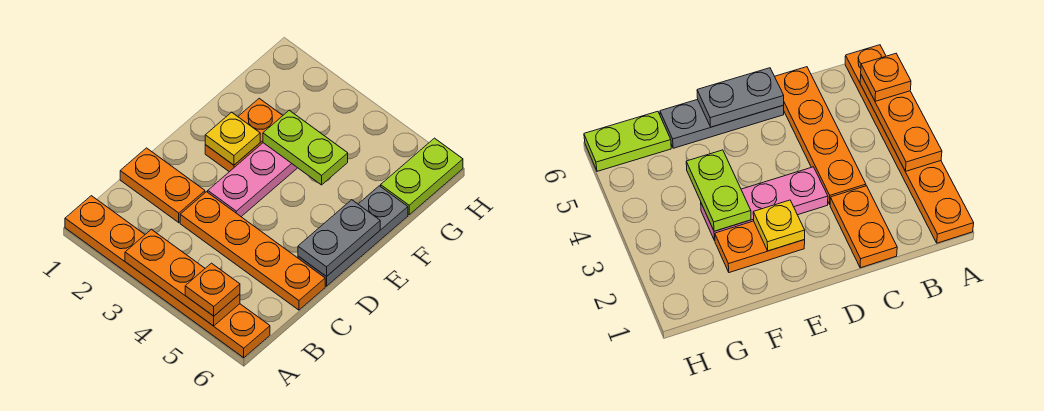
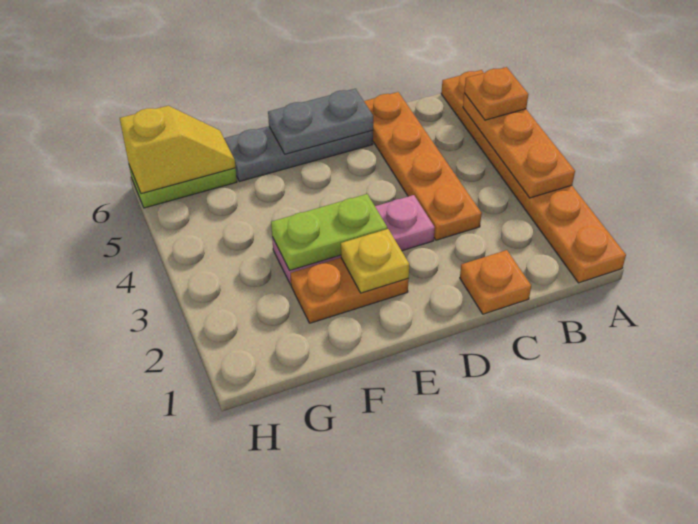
orange 1x2 plate [120,148,205,223] -> orange 1x1 plate [460,250,531,314]
lime 1x2 plate [263,110,348,185] -> lime 1x2 plate turned to [271,194,387,270]
none -> yellow 1x2 slope [120,106,236,194]

